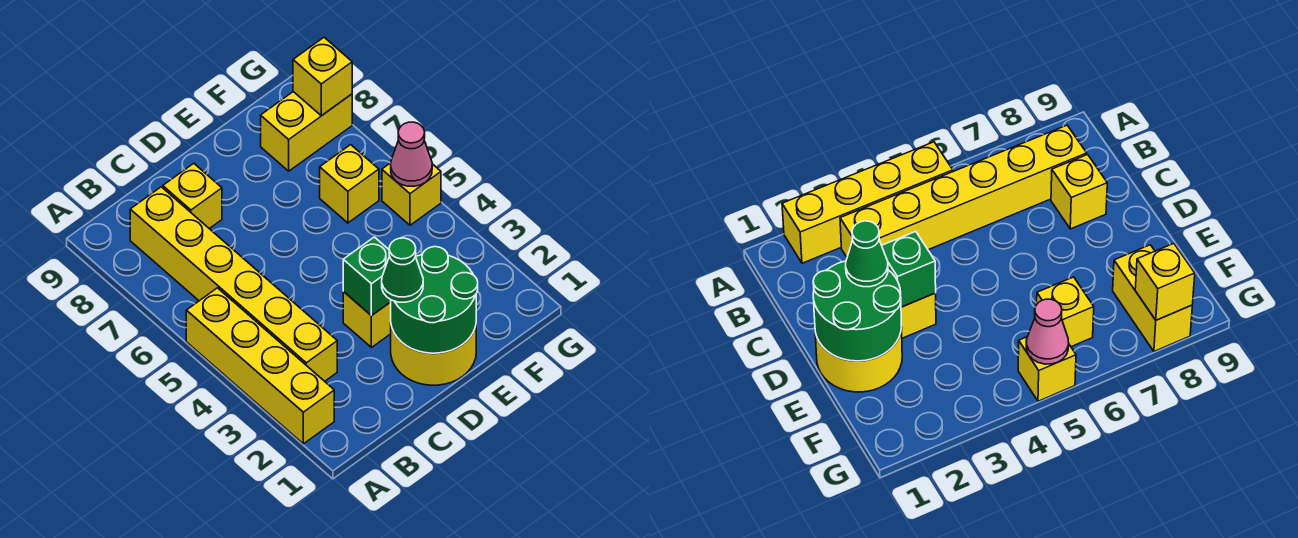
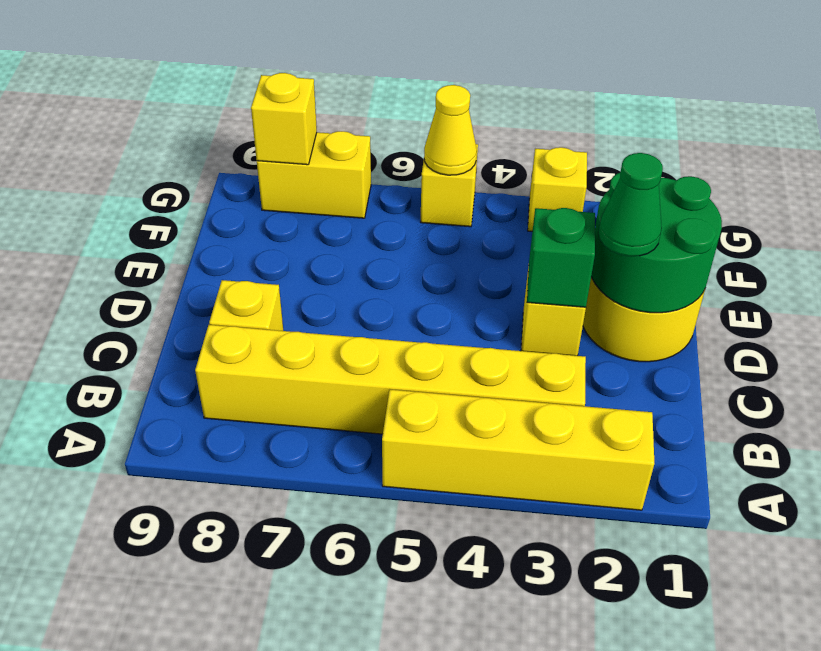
yellow 1x1 brick [320,145,379,223] -> yellow 1x1 brick moved to [528,147,587,231]
yellow 1x2 brick [261,92,352,171] -> yellow 1x2 brick turned to [257,131,371,218]
pink 1x1 cone [391,122,432,186] -> yellow 1x1 cone [424,85,477,175]

